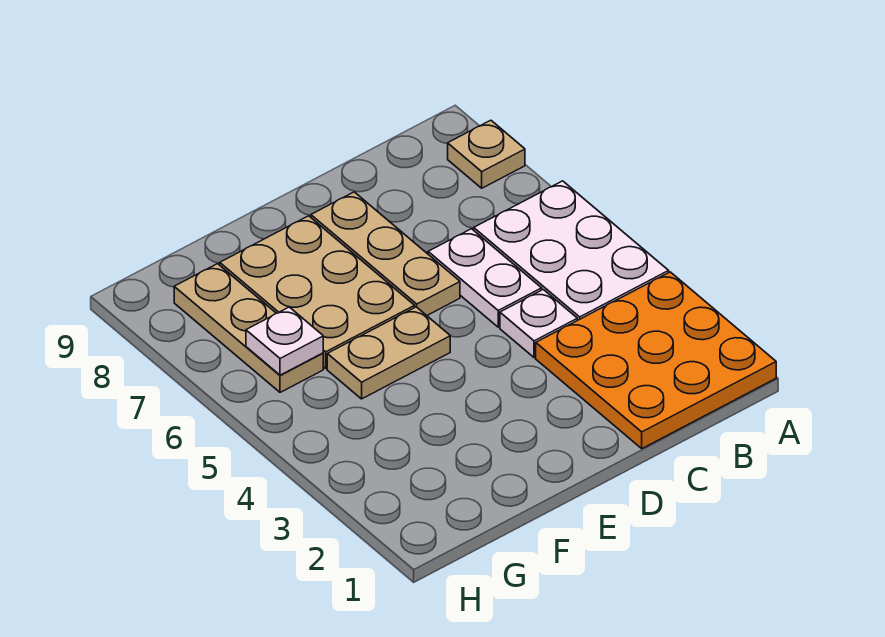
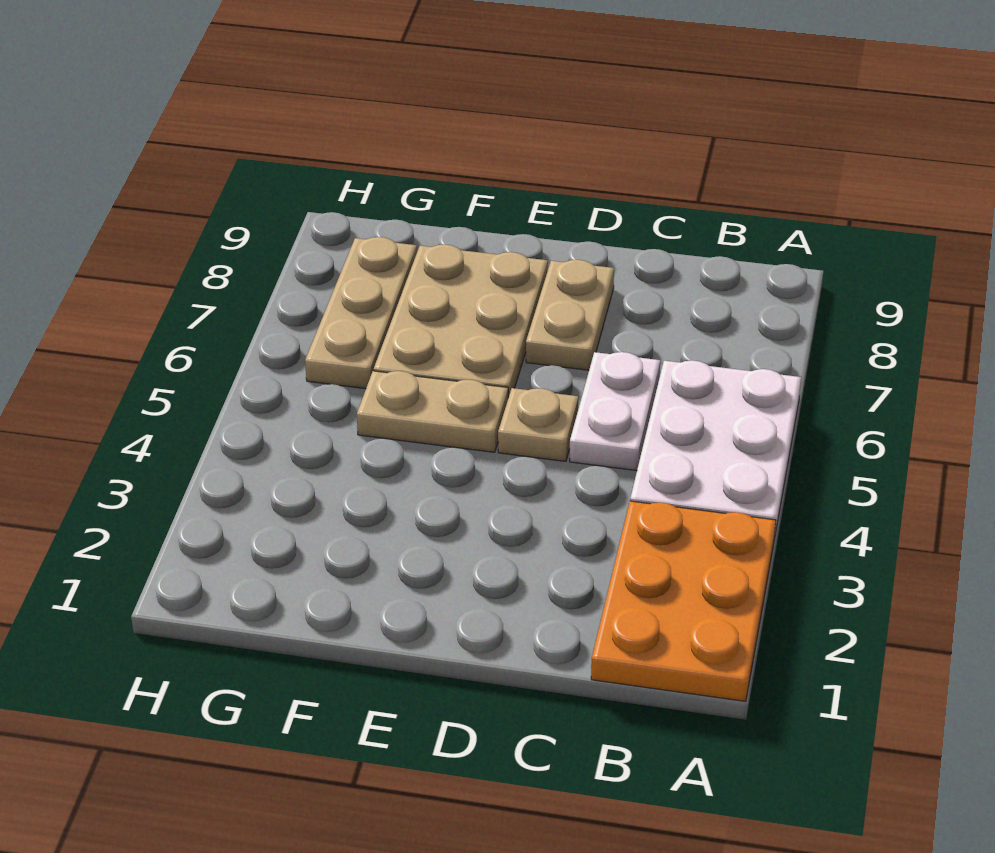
orange 3x3 plate [536,272,776,448] -> orange 2x3 plate [591,501,776,702]
tan 1x1 plate [448,120,525,188] -> tan 1x1 plate moved to [498,388,579,461]
white 1x1 plate [500,290,577,358] -> none
tan 1x3 plate [311,192,460,315] -> tan 1x2 plate [526,260,614,370]
white 1x1 plate [246,307,323,375] -> none

